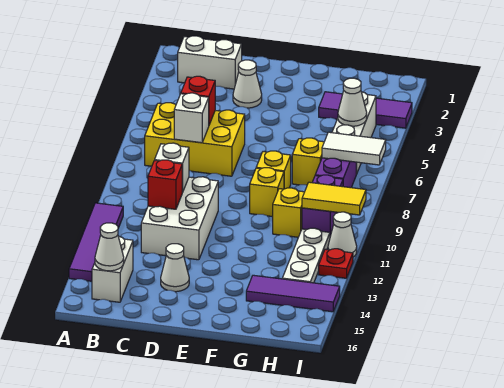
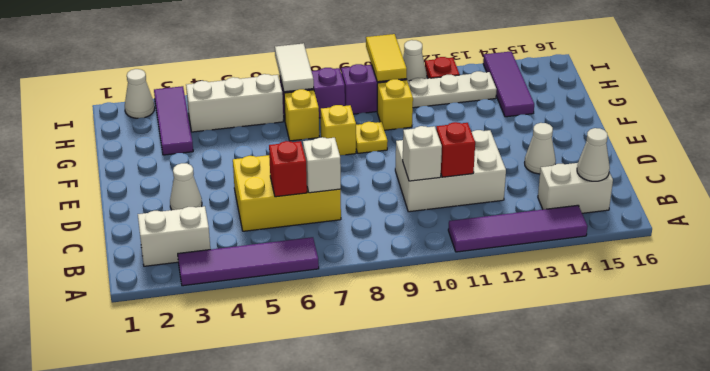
none -> purple 1x4 tile [178,237,319,286]
white 1x2 brick [178,36,242,89] -> white 1x2 brick turned to [138,206,210,266]
yellow 2x3 brick [145,103,245,176] -> yellow 2x3 brick turned to [233,155,341,231]
yellow 1x1 brick [250,168,284,217] -> yellow 1x1 plate [356,122,388,153]
white 1x1 cone [338,78,367,126] -> white 1x1 cone moved to [125,69,155,118]

